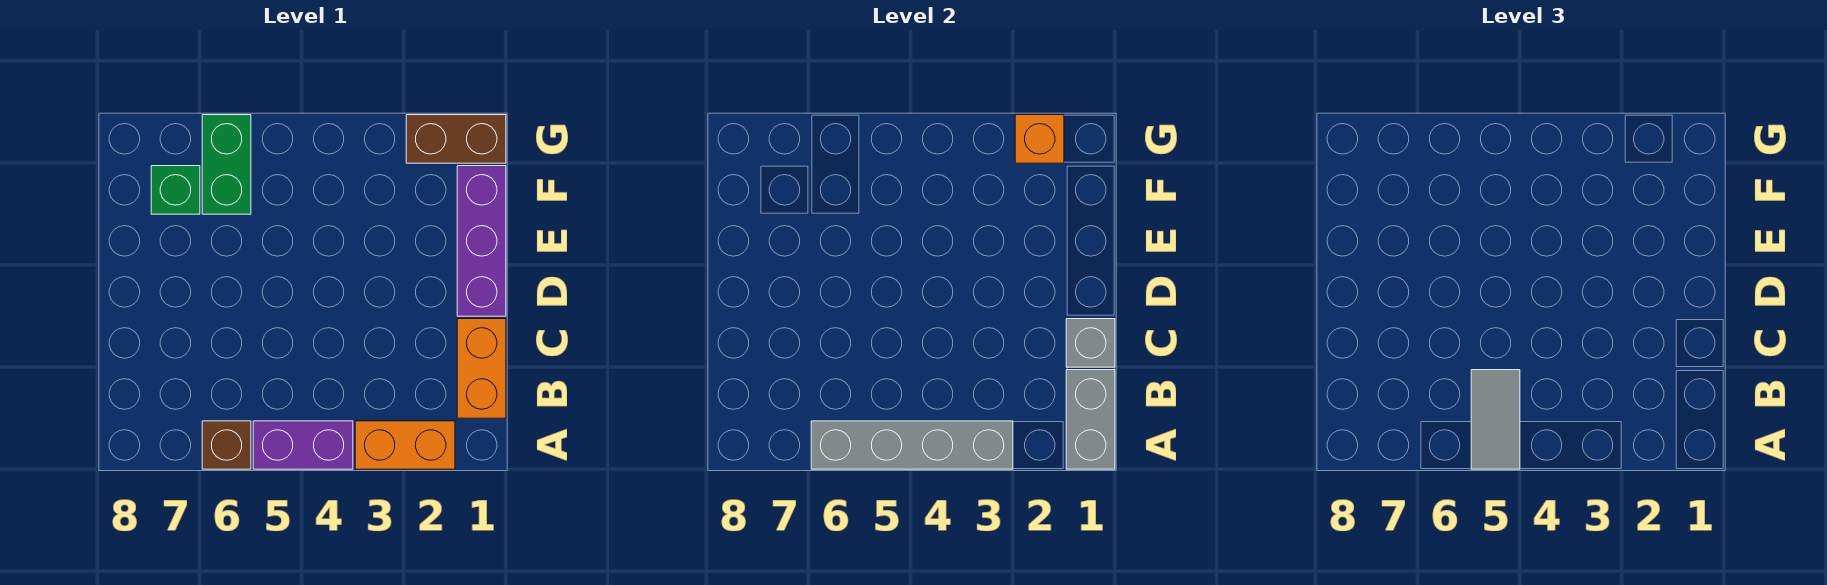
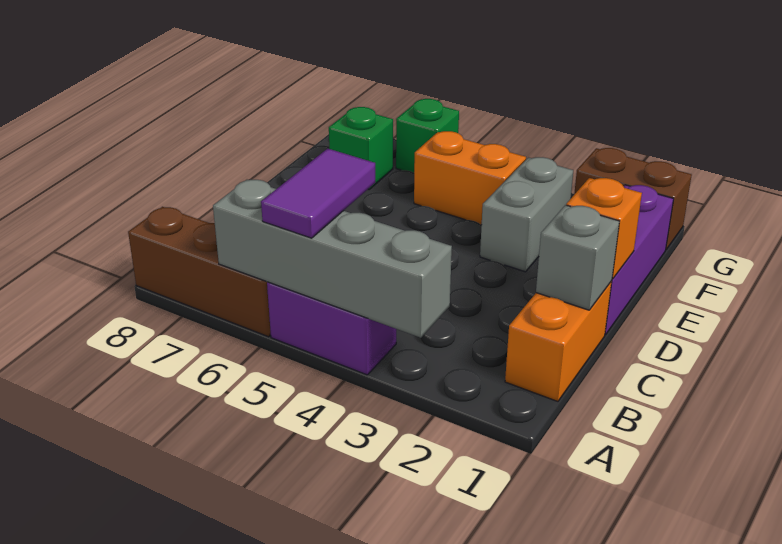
grey 1x2 brick [1066,370,1115,469] -> grey 1x2 brick moved to [480,157,573,272]
orange 1x2 brick [355,421,455,469] -> orange 1x2 brick moved to [414,131,526,225]
grey 1x2 tile [1471,370,1520,469] -> purple 1x2 tile [261,148,376,238]
brown 1x1 brick [202,421,251,469] -> brown 1x3 brick [128,207,271,337]
green 1x2 brick [202,115,251,214] -> green 1x1 brick [396,99,459,172]
orange 1x1 brick [1015,115,1064,163] -> orange 1x1 brick moved to [566,178,642,279]

